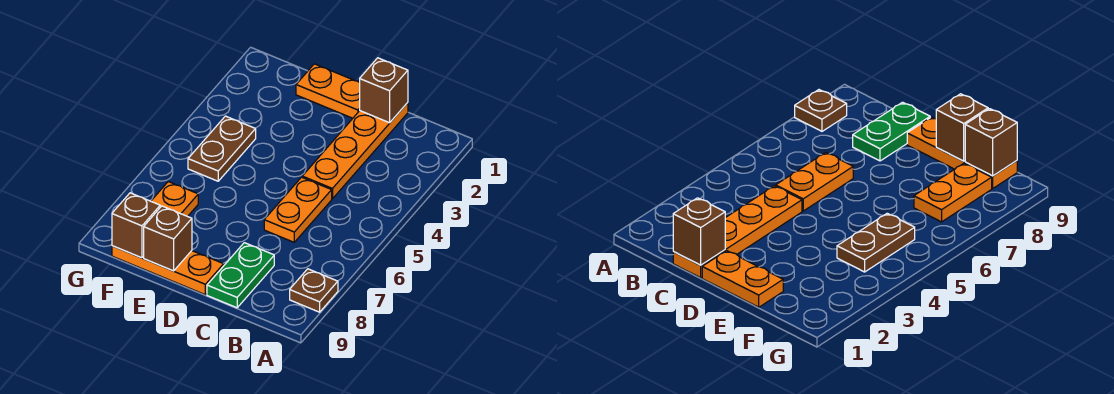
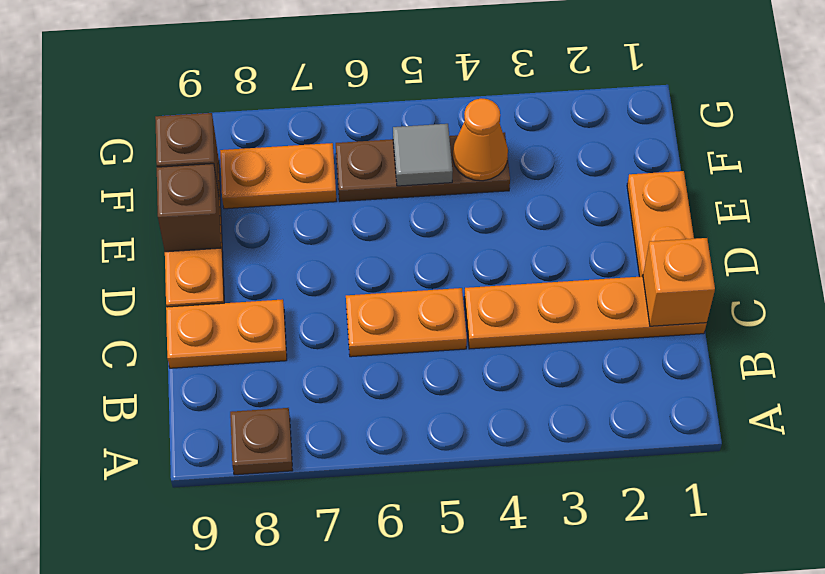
brown 1x1 brick [359,58,408,123] -> orange 1x1 brick [643,238,715,326]
green 1x2 plate [207,243,274,308] -> orange 1x2 plate [166,299,287,368]
brown 1x2 plate [188,116,256,181] -> brown 1x3 plate [336,132,510,201]
none -> orange 1x1 cone [453,98,508,181]
none -> grey 1x1 tile [393,124,453,186]

